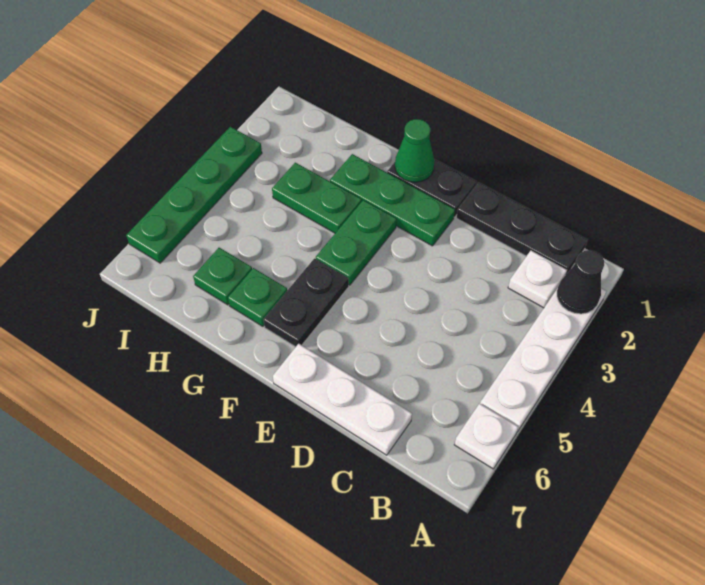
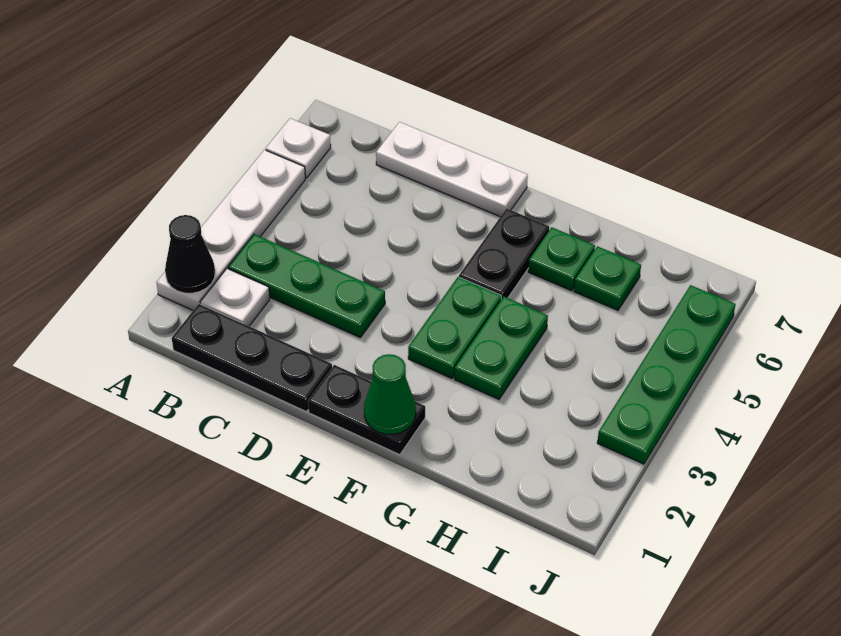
green 1x3 plate [330,154,455,246] -> green 1x3 plate moved to [228,234,385,337]
green 1x2 plate [272,163,361,233] -> green 1x2 plate turned to [455,297,548,399]

